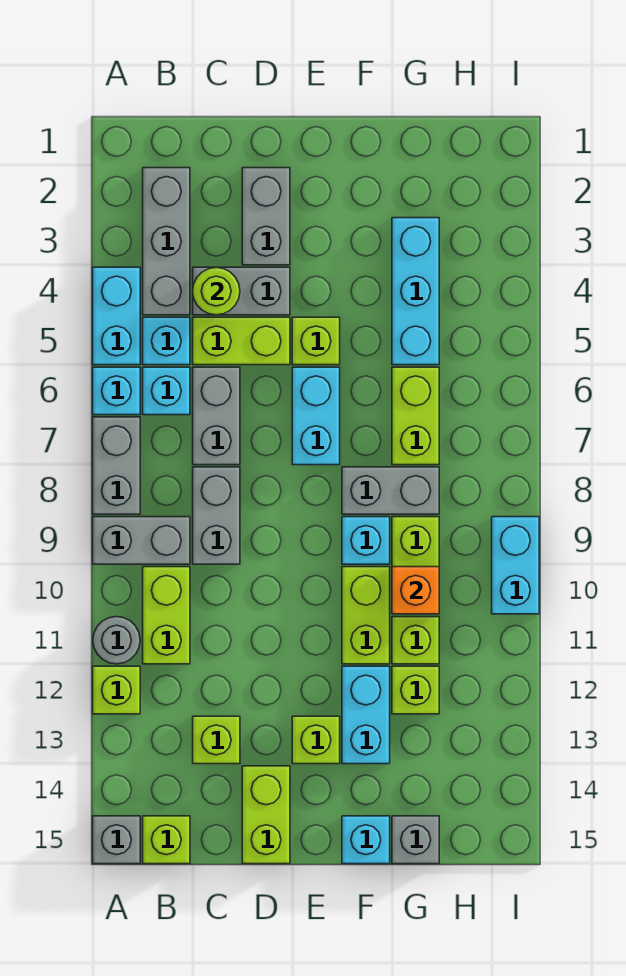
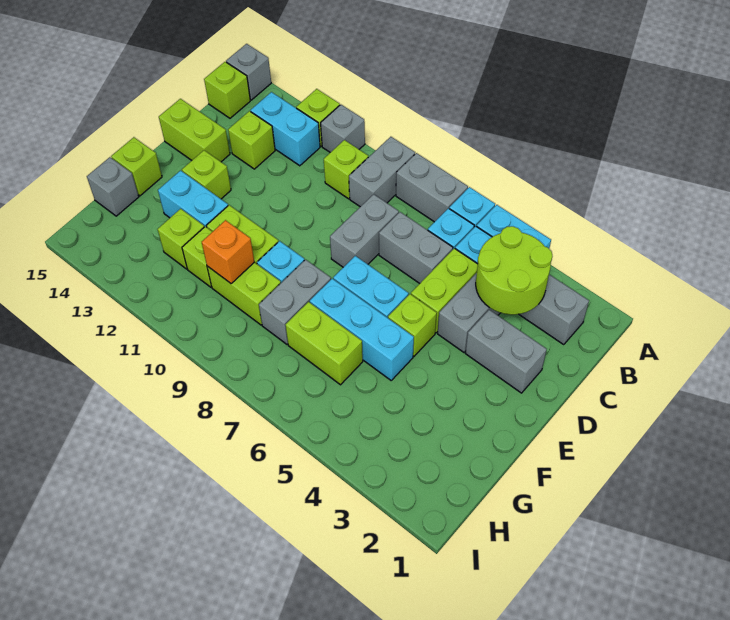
grey 1x1 round brick [93,617,140,664] -> grey 1x1 brick [321,105,365,152]
lime 1x2 brick [143,567,190,664] -> lime 1x1 brick [324,140,368,199]
lime 1x1 round brick [193,267,240,315] -> lime 2x2 round brick [476,226,552,315]
grey 1x2 brick [193,467,240,564] -> grey 1x2 brick turned to [330,194,399,267]
cyan 1x1 brick [342,816,390,864] -> lime 1x1 brick [111,137,162,196]
cyan 1x3 brick [392,218,439,365] -> cyan 1x3 brick moved to [310,279,414,380]
cyan 1x2 brick [492,517,539,614] -> cyan 1x2 brick moved to [251,92,320,166]

